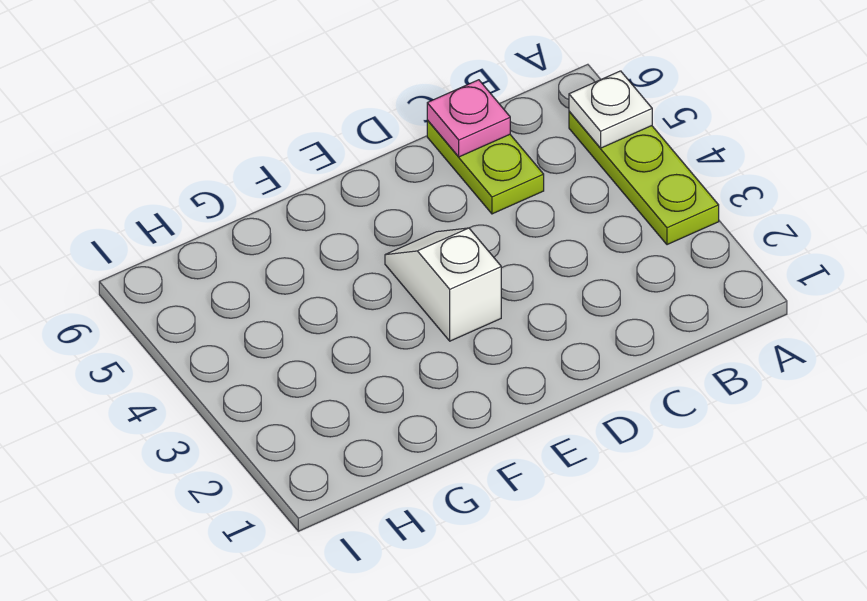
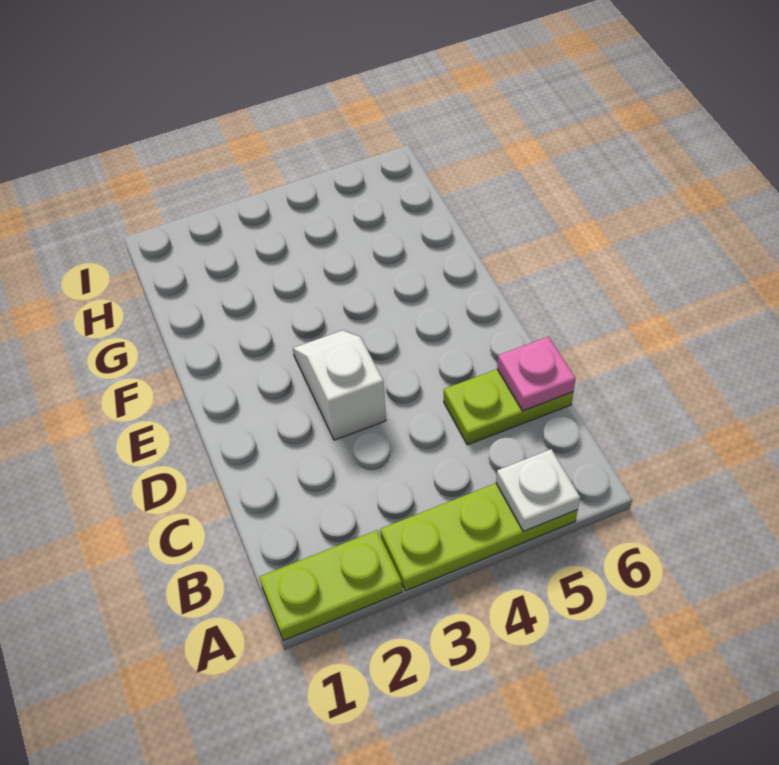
none -> lime 1x2 plate [259,530,402,641]
white 1x2 slope [385,228,501,341] -> white 1x2 slope turned to [293,330,386,440]

